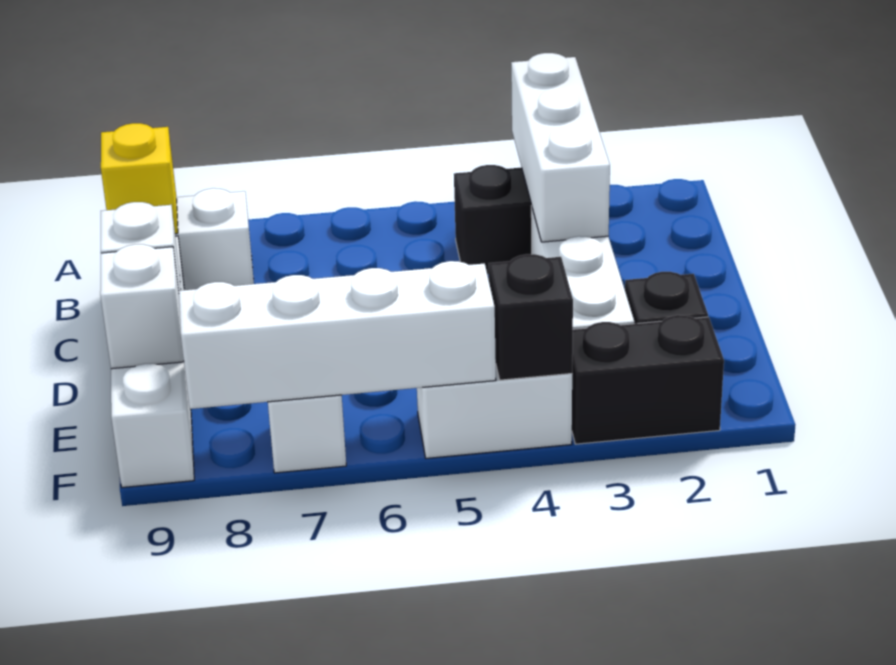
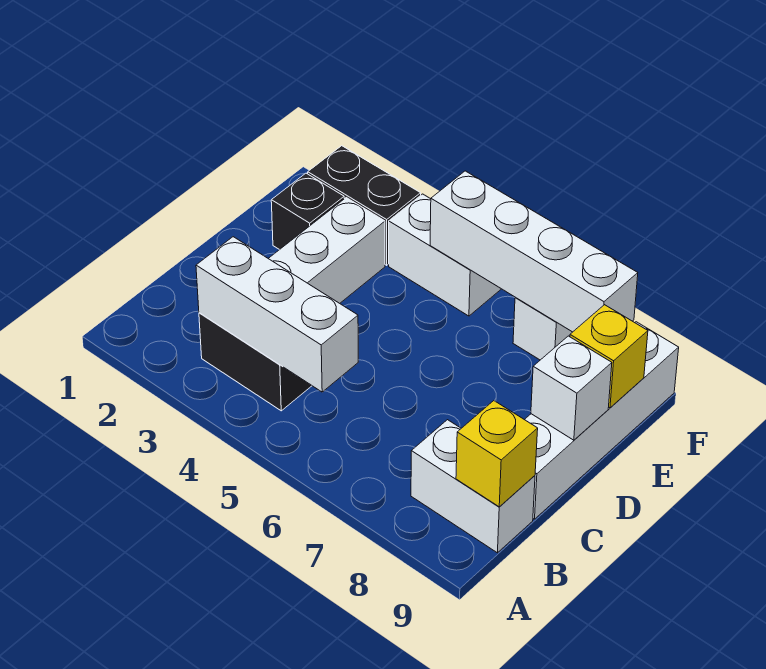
white 1x3 brick [511,53,610,242] -> white 1x3 brick turned to [196,237,358,392]
white 1x1 brick [100,244,184,369] -> yellow 1x1 brick [570,305,648,408]
black 1x1 brick [489,254,573,380] -> none

